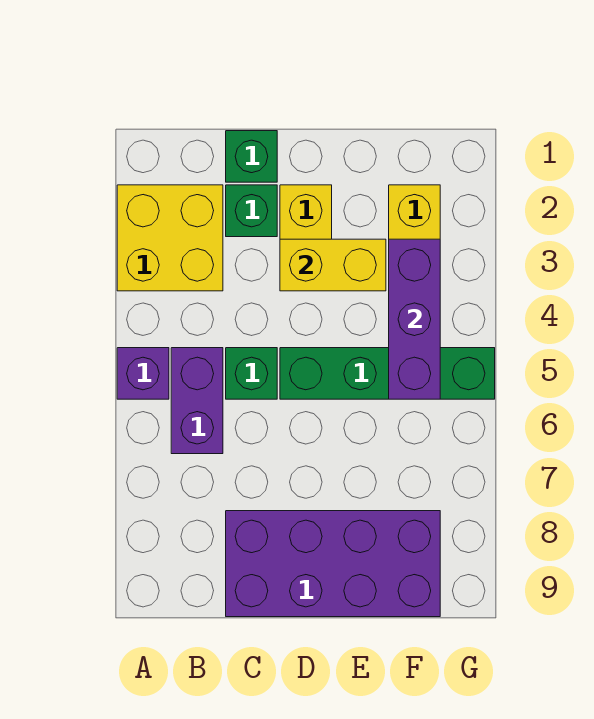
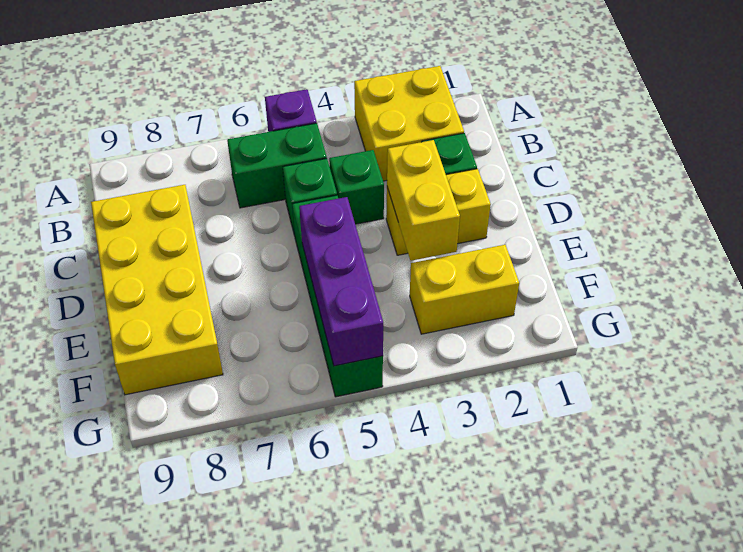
purple 1x2 brick [171,348,223,454] -> green 1x2 brick [227,123,327,208]
green 1x1 brick [226,131,277,182] -> green 1x1 brick moved to [329,150,384,224]
purple 2x4 brick [226,511,440,617] -> yellow 2x4 brick [91,185,223,395]
purple 1x3 brick [389,239,440,399] -> purple 1x3 brick turned to [299,197,383,366]

